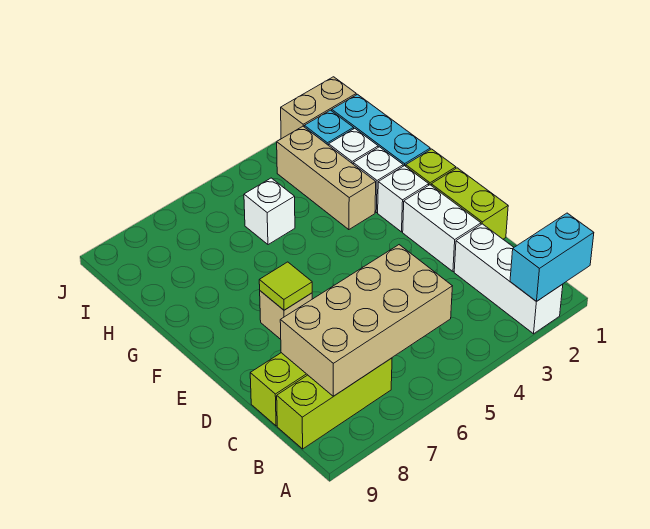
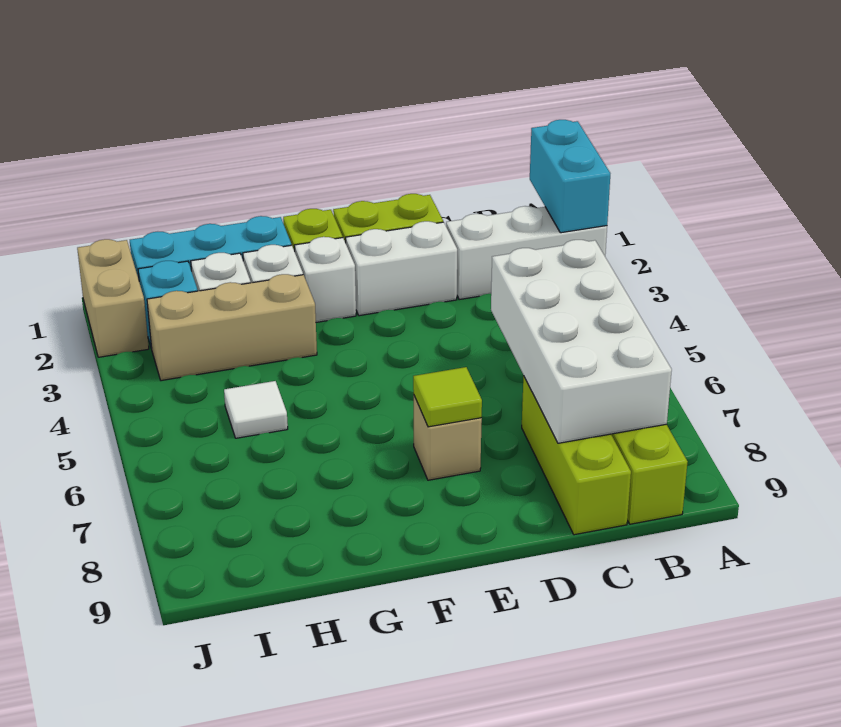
tan 2x4 brick [280,245,452,396] -> white 2x4 brick [491,240,672,443]
white 1x1 brick [244,178,295,245] -> white 1x1 tile [224,381,288,438]

